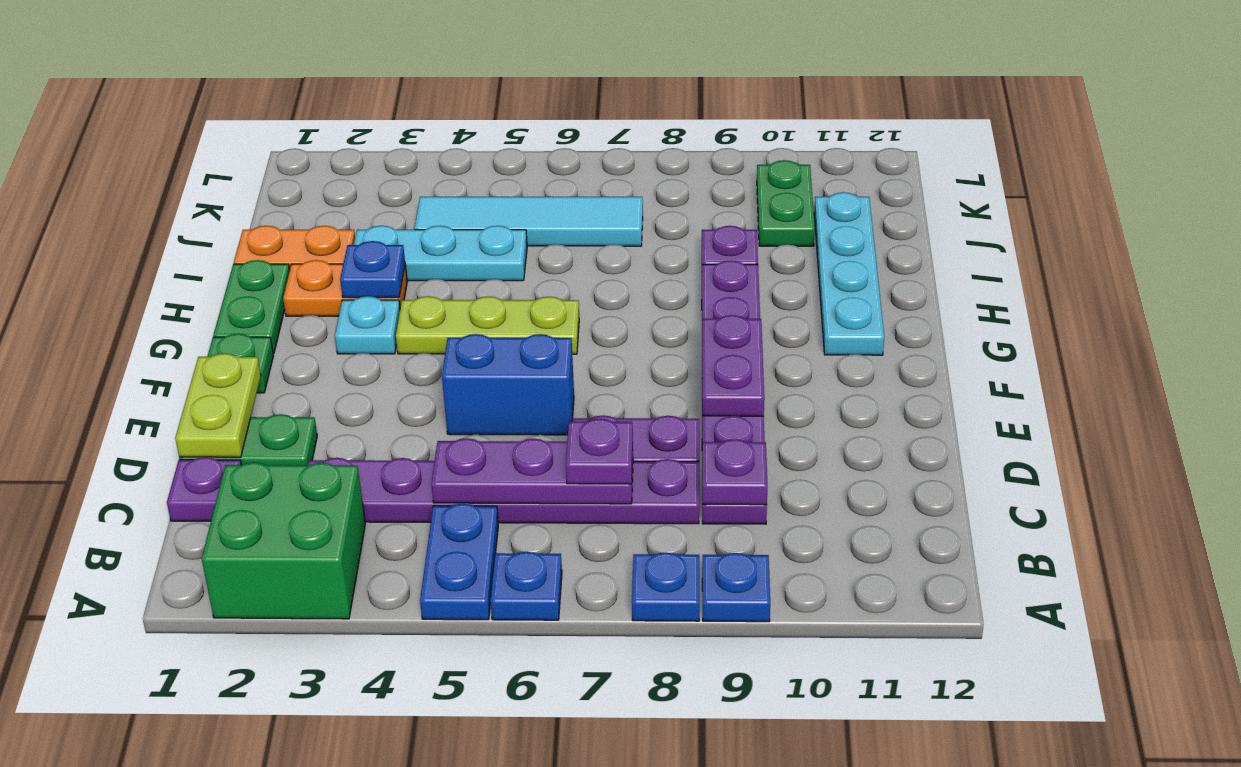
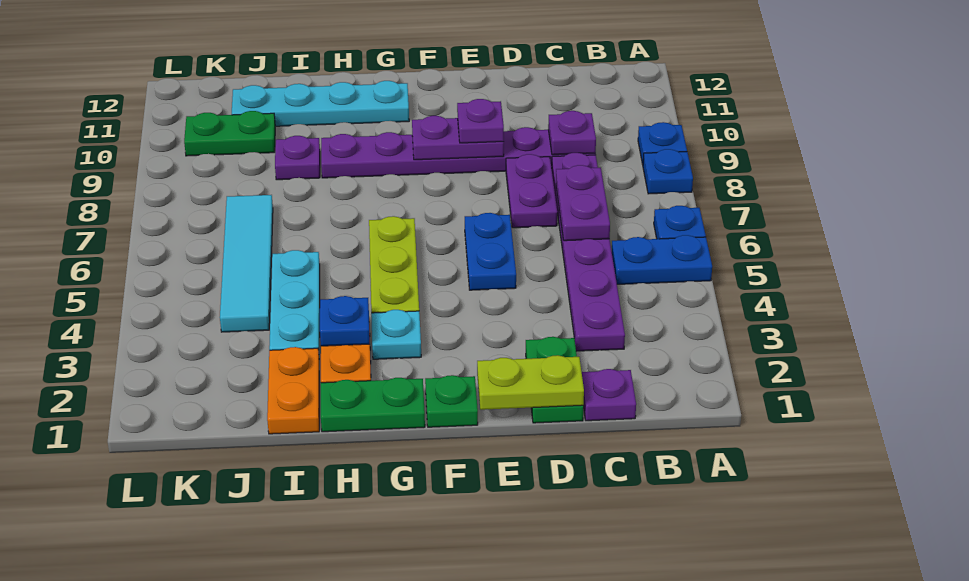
green 2x2 brick [202,462,365,619] -> none
purple 1x3 plate [431,438,633,504] -> purple 1x2 plate [556,165,610,241]
purple 1x1 plate [566,419,633,484] -> purple 1x1 plate moved to [457,99,504,143]
blue 1x2 brick [442,334,574,435] -> blue 1x2 plate [465,213,516,290]

